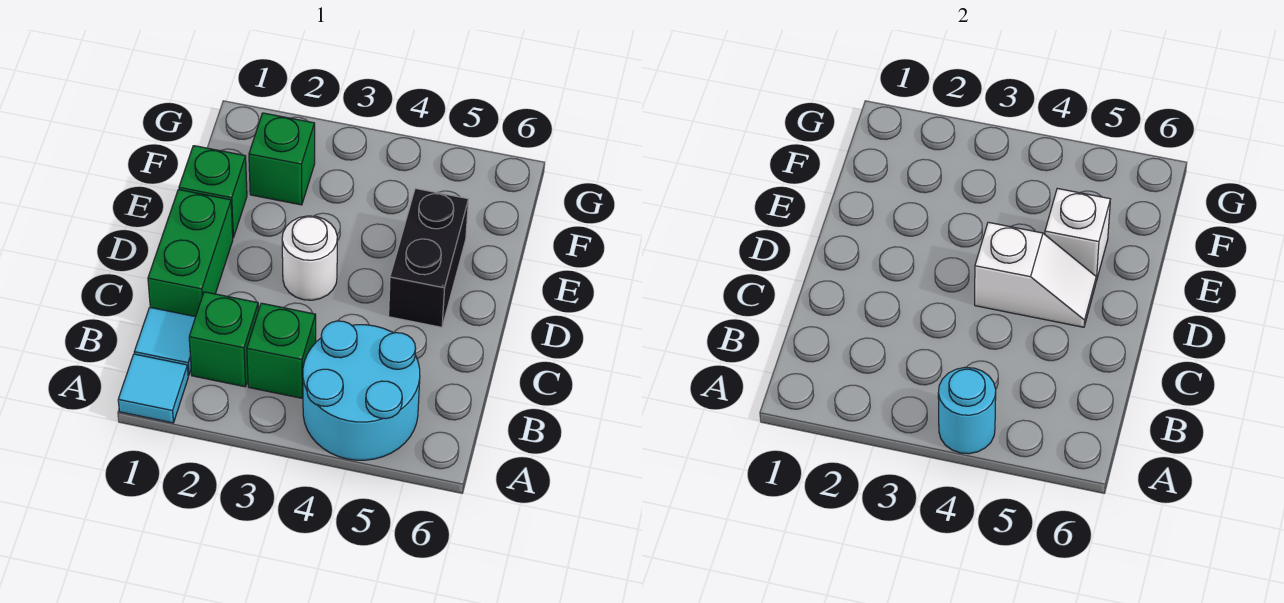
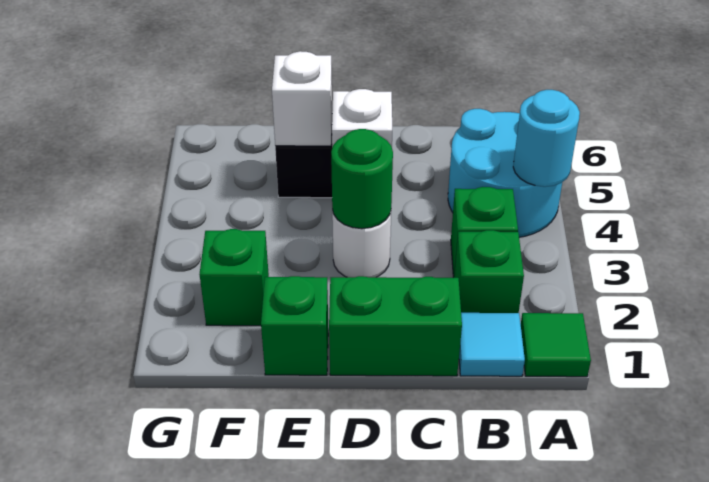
cyan 1x1 tile [118,354,188,423] -> green 1x1 tile [521,313,591,377]
none -> green 1x1 round brick [331,129,393,229]

